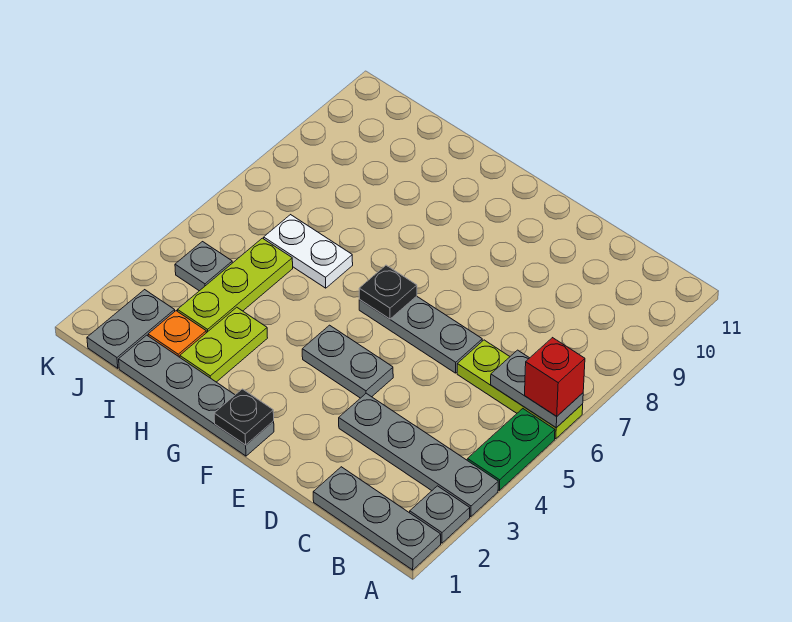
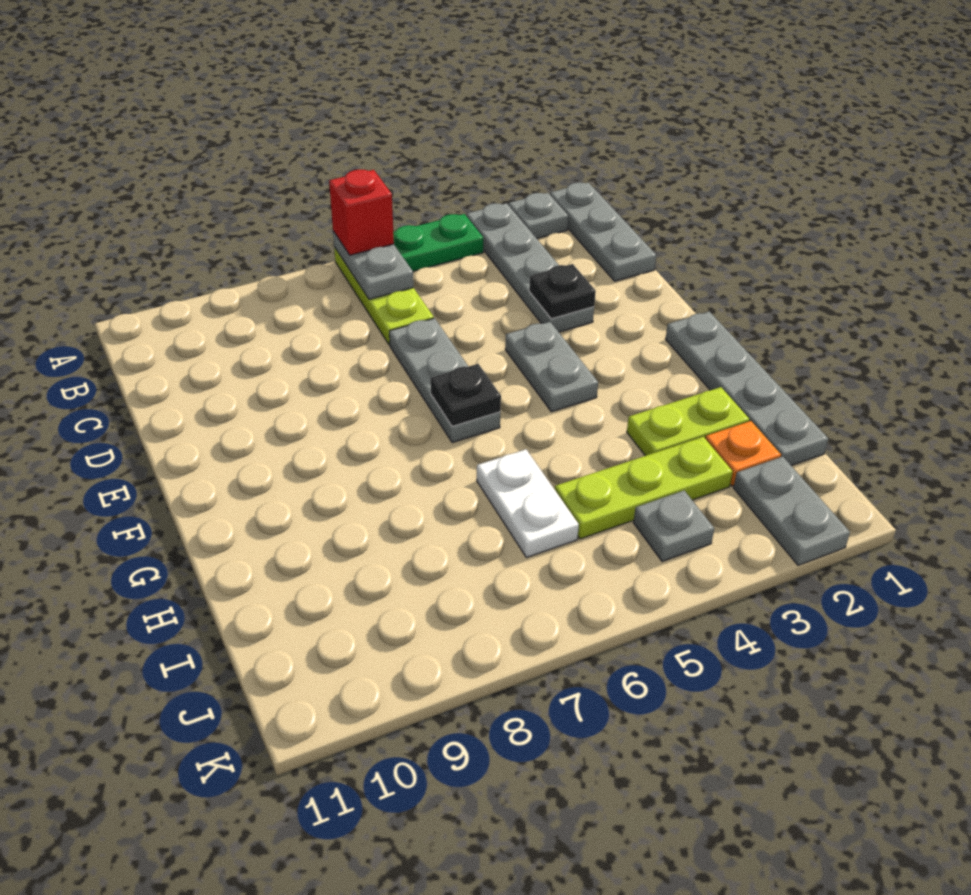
black 1x1 plate [214,389,274,445] -> black 1x1 plate moved to [529,264,596,319]
grey 1x2 plate [87,290,175,368] -> grey 1x2 plate turned to [734,457,850,565]

